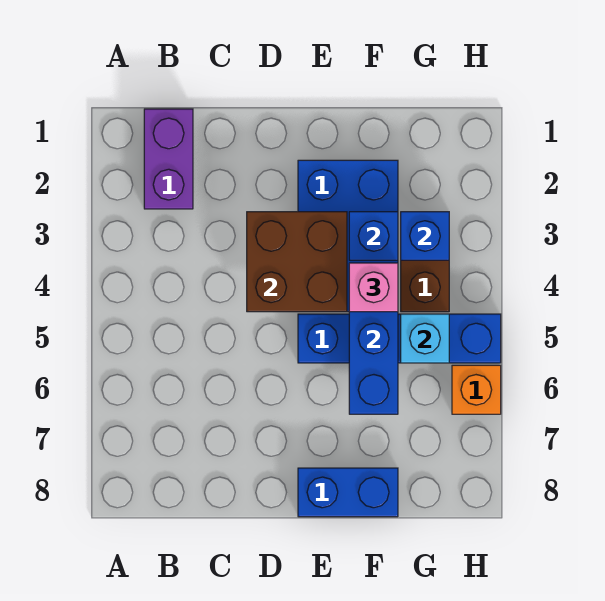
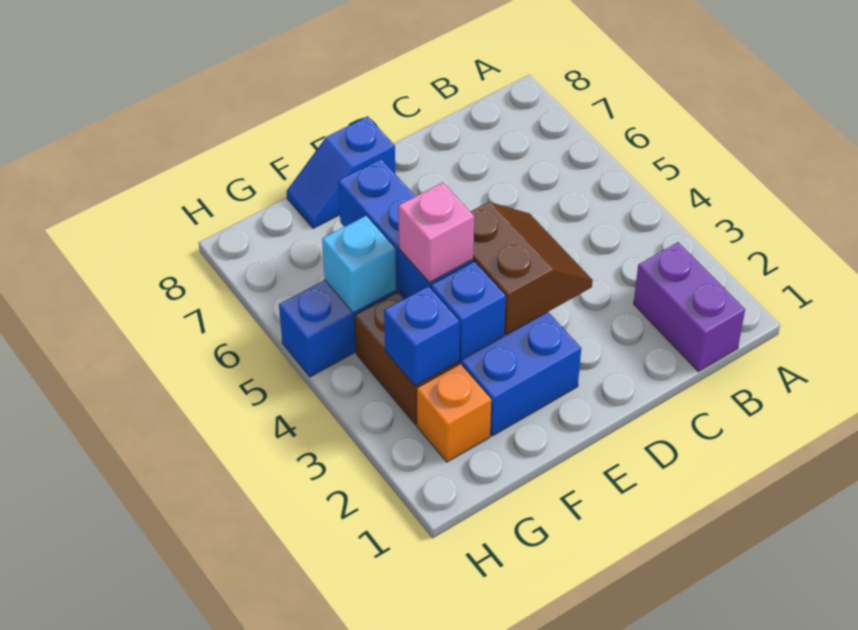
brown 2x2 brick [247,212,347,312] -> brown 2x2 slope [470,202,593,335]
blue 1x2 brick [298,468,398,517] -> blue 1x2 slope [287,116,395,228]
orange 1x1 brick [452,365,501,414] -> orange 1x1 brick moved to [417,364,491,462]

